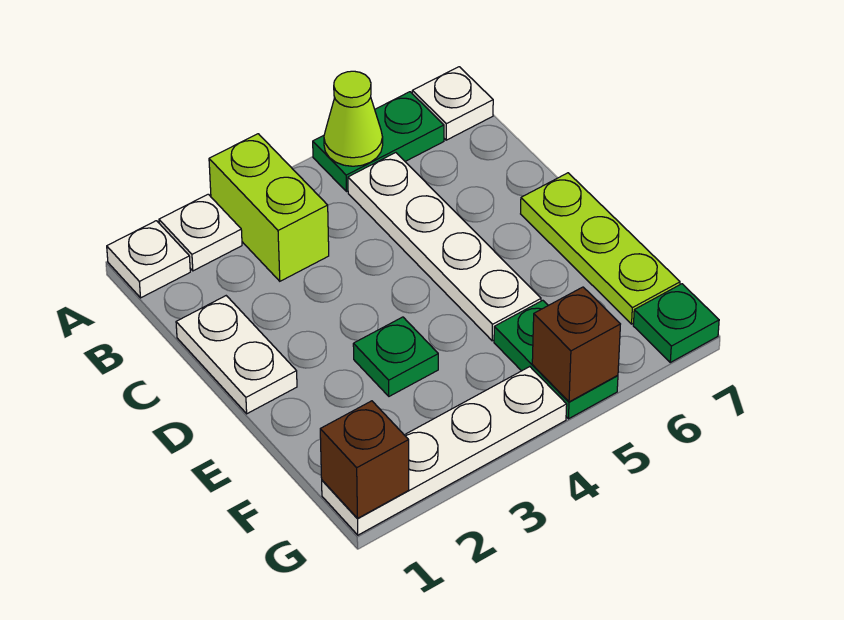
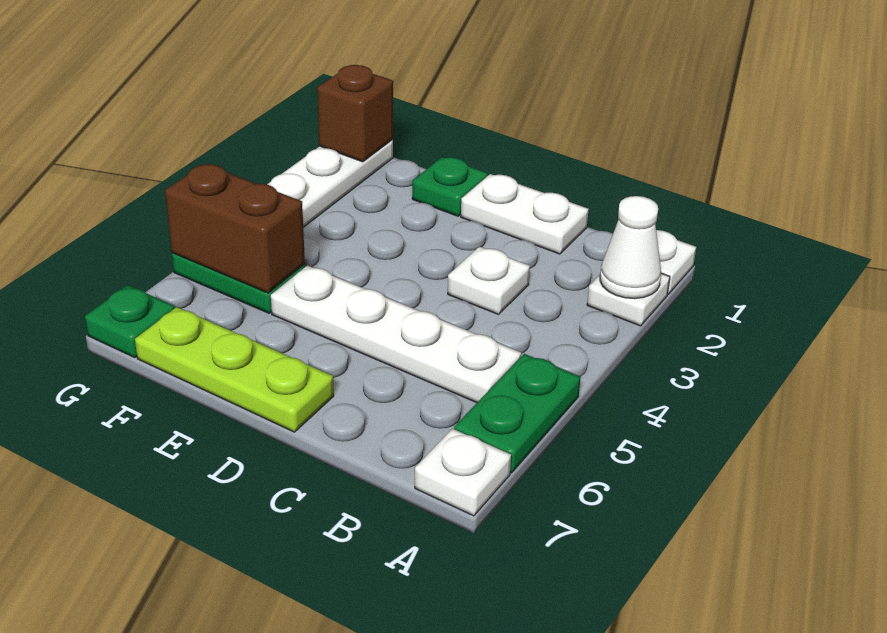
none -> white 1x1 cone [600,196,661,299]
lime 1x2 brick [209,134,329,281] -> none
lime 1x1 cone [324,71,383,166] -> none
none -> white 1x1 plate [448,247,530,314]
green 1x1 plate [353,317,438,396] -> green 1x1 plate moved to [412,157,488,216]
brown 1x1 brick [532,287,620,402] -> brown 1x2 brick [165,164,305,293]

